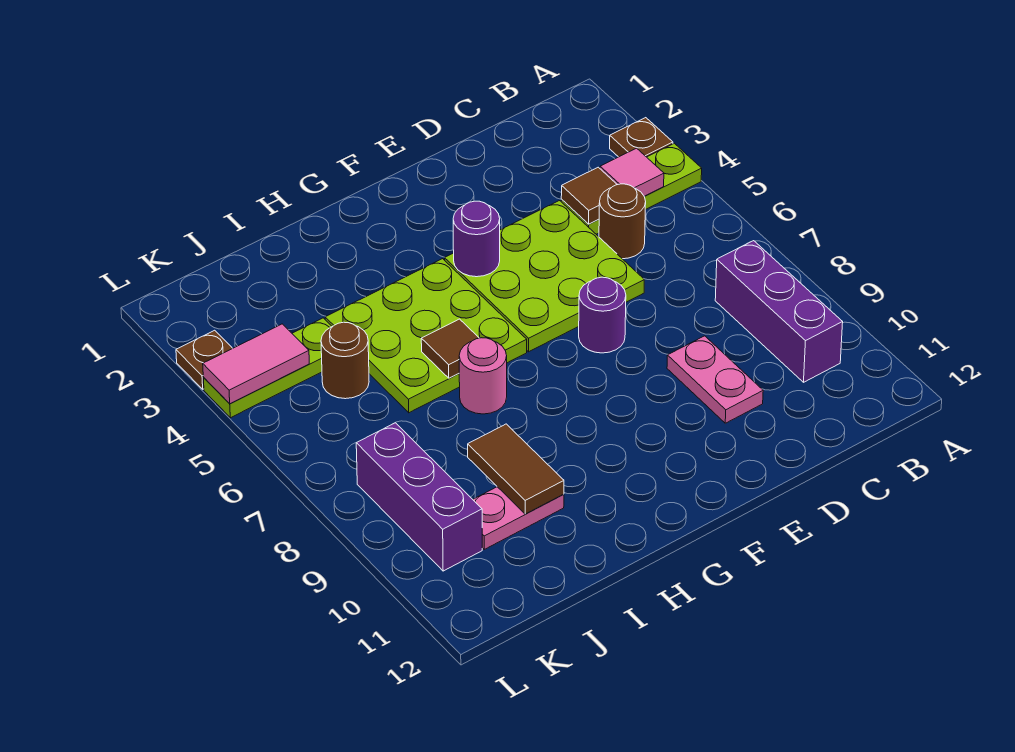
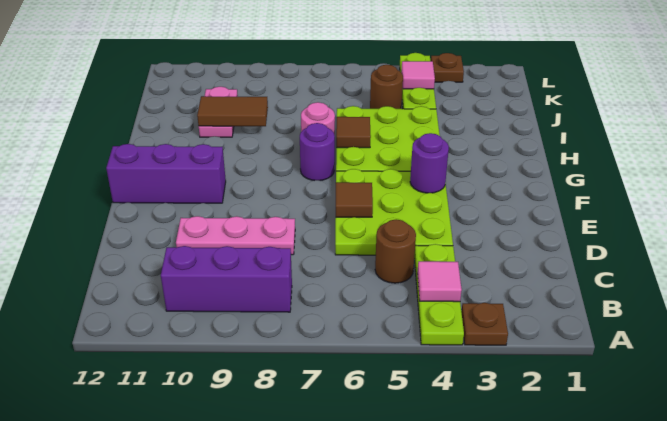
brown 1x1 tile [561,167,617,224] -> brown 1x1 tile moved to [336,182,373,217]
pink 1x2 plate [667,336,763,423] -> pink 1x3 plate [176,216,295,255]
purple 1x1 round brick [579,277,626,353] -> purple 1x1 round brick moved to [300,123,335,181]
pink 1x2 tile [203,324,309,404] -> pink 1x1 tile [401,61,435,89]
purple 1x3 brick [356,423,482,571] -> purple 1x3 brick moved to [106,144,226,203]

